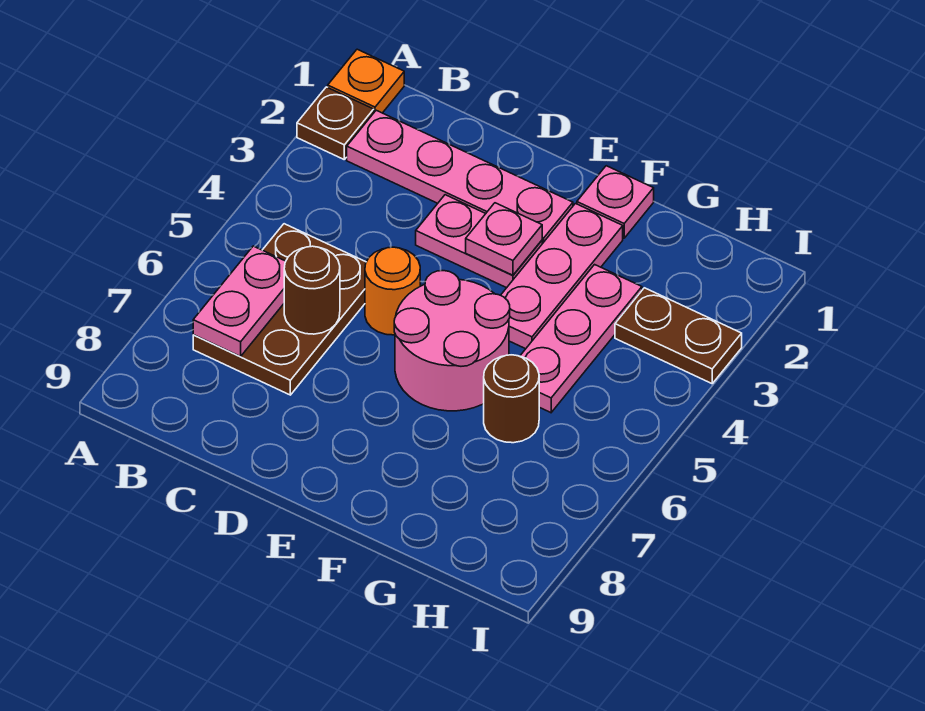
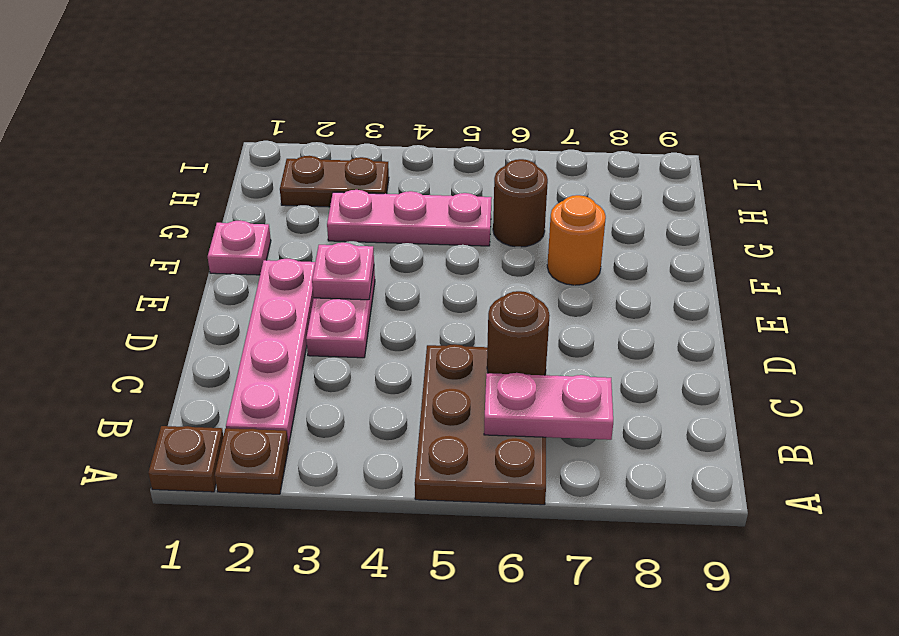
orange 1x1 plate [328,49,404,113] -> brown 1x1 plate [148,426,223,492]
brown 2x3 plate [193,224,366,395] -> brown 2x3 plate turned to [415,344,546,505]
orange 1x1 round brick [365,247,420,335] -> orange 1x1 round brick moved to [547,195,606,285]
pink 2x2 round brick [394,271,510,411] -> none
pink 1x3 plate [501,204,623,349] -> none
brown 1x2 plate [615,288,742,384] -> brown 1x2 plate turned to [280,156,389,207]

